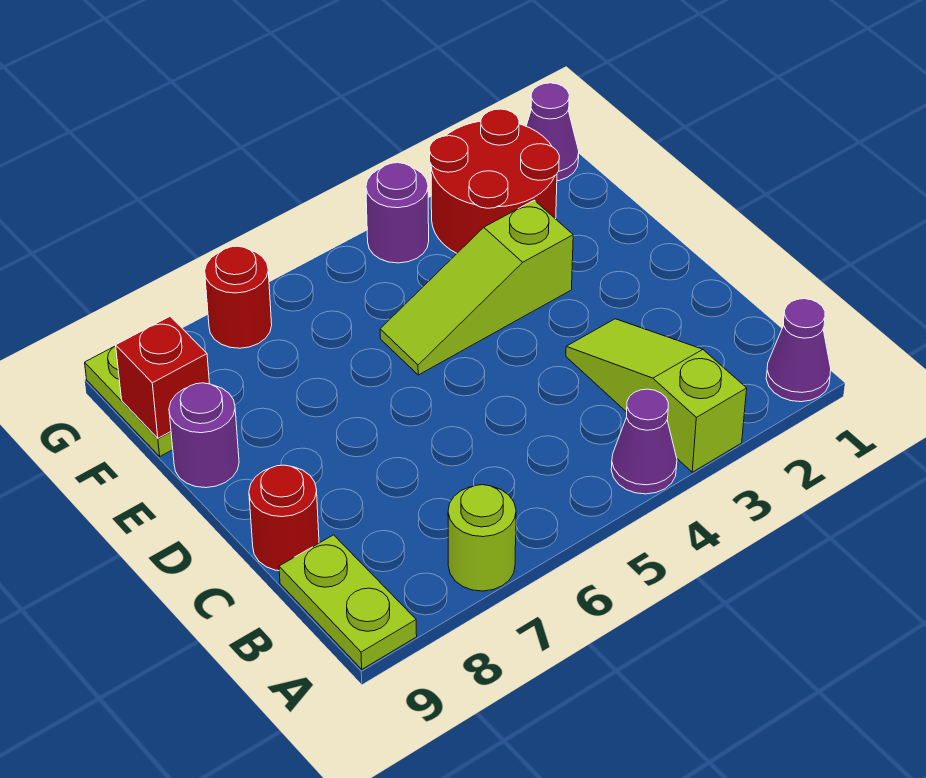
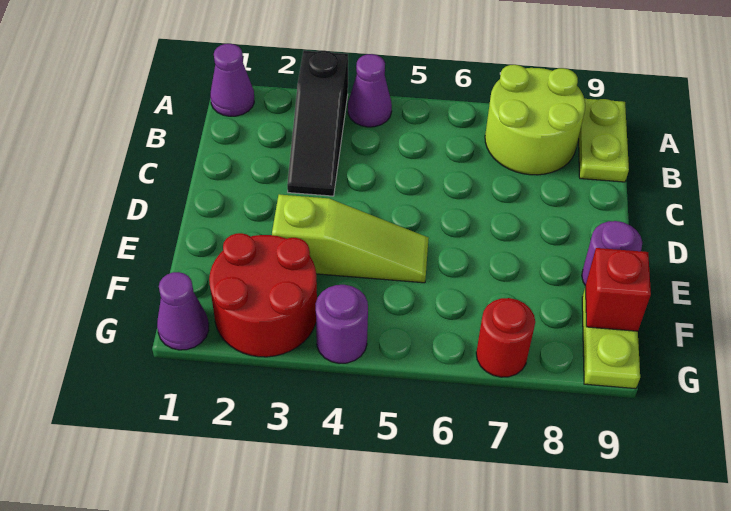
lime 1x3 slope [566,319,747,472] -> black 1x3 slope [287,51,348,196]
lime 1x1 round brick [448,485,516,591] -> lime 2x2 round brick [485,65,585,175]
red 1x1 round brick [249,465,319,571] -> none

